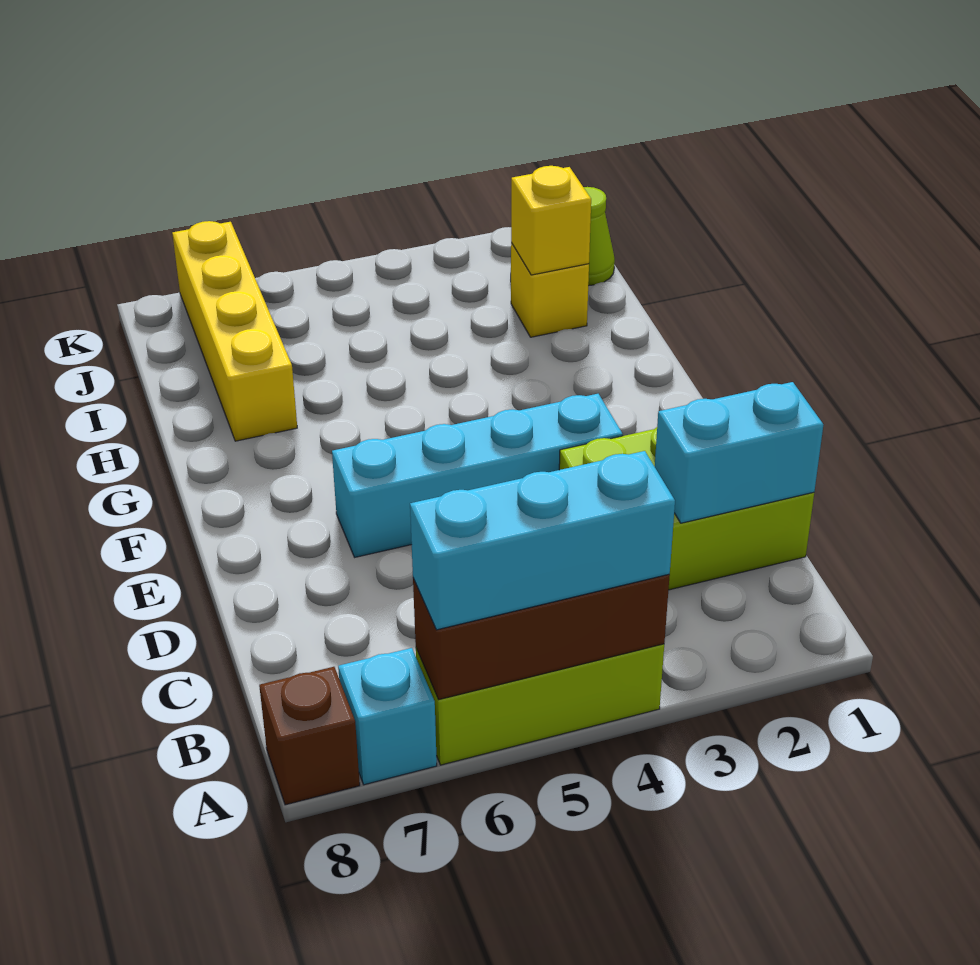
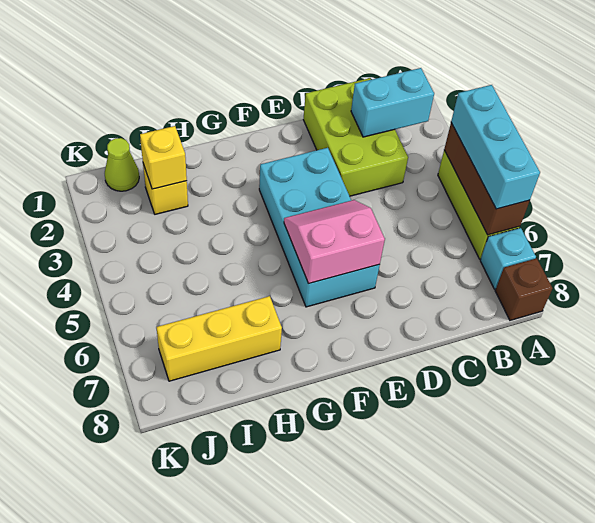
cyan 1x2 brick [655,382,823,523] -> cyan 1x2 brick turned to [351,68,434,137]
cyan 1x4 brick [332,394,623,557] -> cyan 2x4 brick [259,148,380,307]
none -> pink 2x2 slope [284,200,385,284]
yellow 1x4 brick [172,221,297,441] -> yellow 1x3 brick [156,296,282,381]

